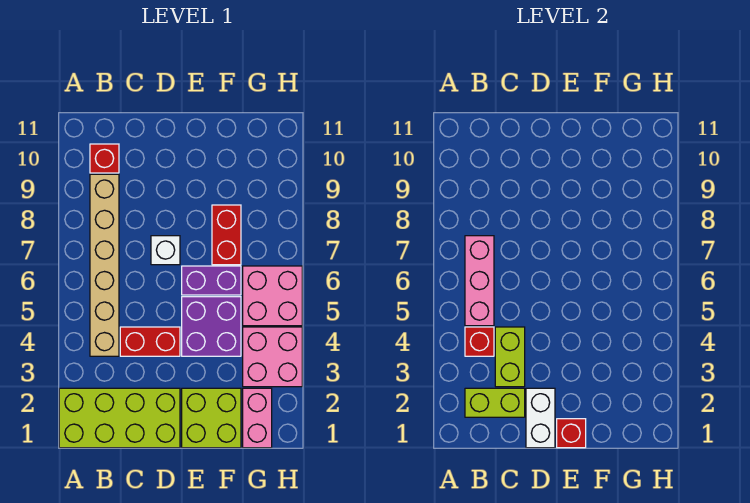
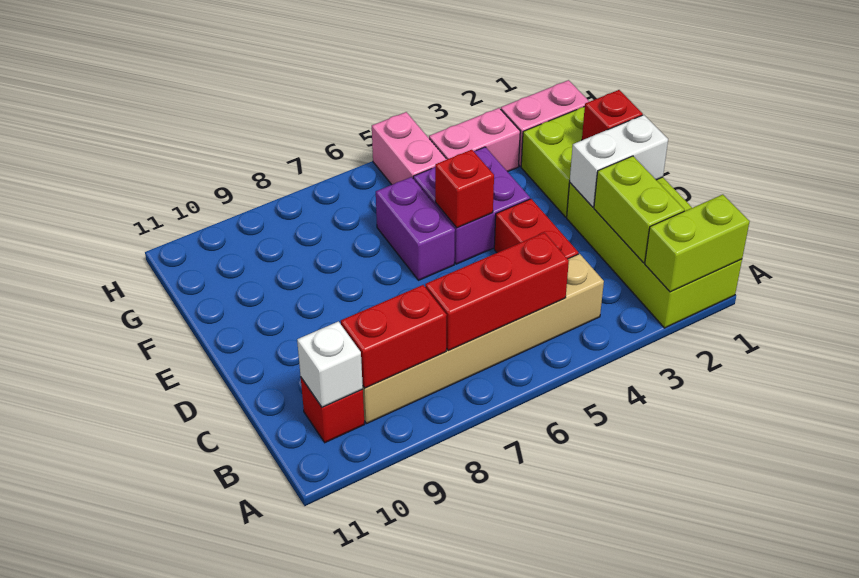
red 1x1 brick [465,327,494,356] -> red 1x1 brick moved to [435,150,494,228]
pink 1x3 brick [465,236,494,326] -> red 1x3 brick [425,233,569,351]
lime 1x2 brick [495,327,525,387] -> lime 1x2 brick moved to [645,195,750,292]
white 1x1 brick [151,236,180,265] -> white 1x1 brick moved to [297,321,363,407]
red 1x2 brick [212,205,241,265] -> red 1x2 brick moved to [341,285,447,388]
pink 2x2 brick [243,327,302,387] -> pink 1x2 brick [429,108,520,172]
pink 2x2 brick [243,266,302,326] -> pink 1x2 brick [372,112,447,185]

